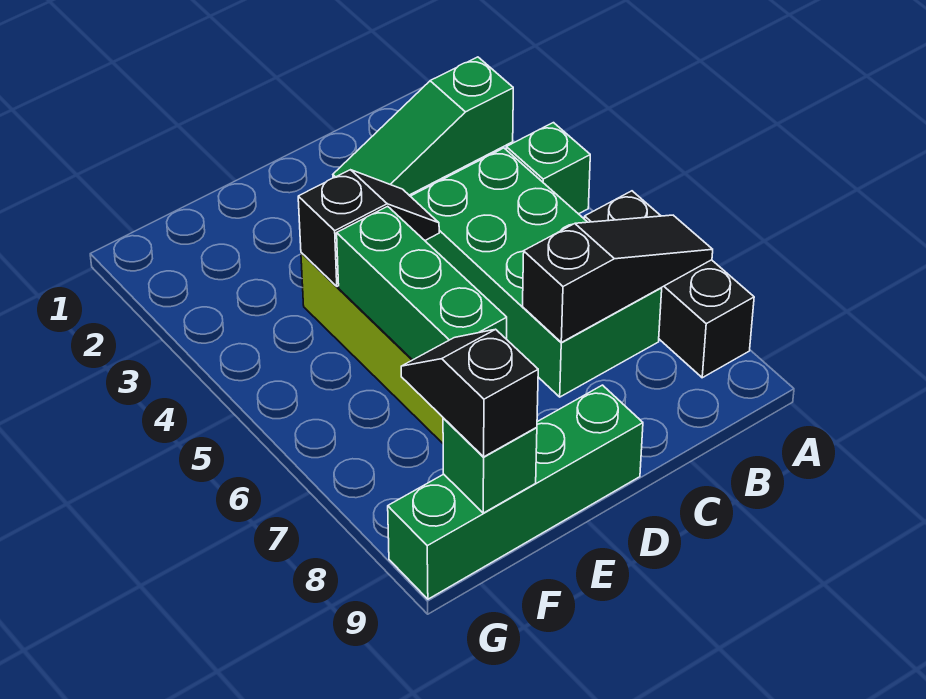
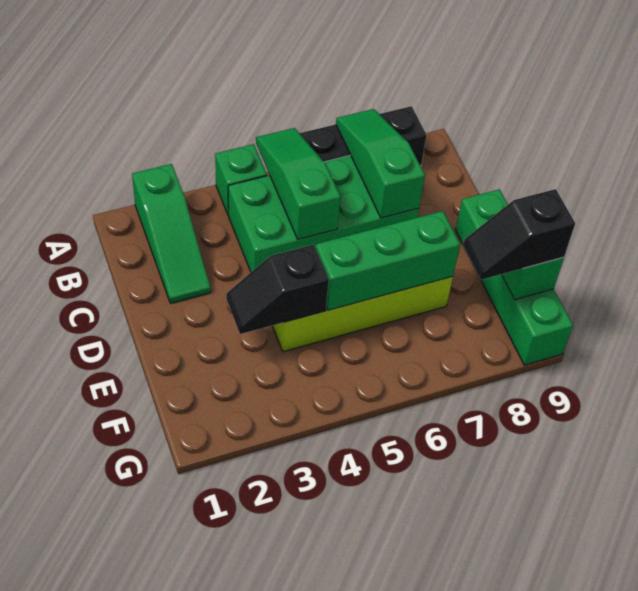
none -> green 1x3 slope [256,128,340,239]
black 1x3 slope [523,215,713,342] -> green 1x3 slope [336,109,425,218]
black 1x2 slope [298,170,439,286] -> black 1x2 slope turned to [226,245,329,334]

